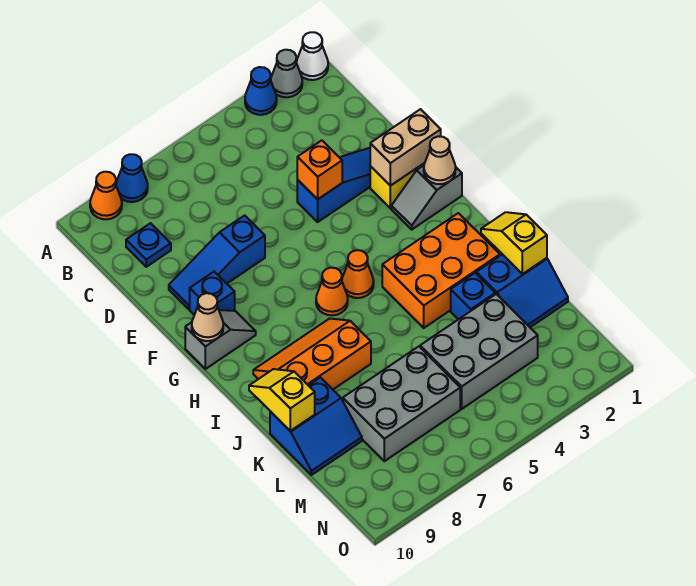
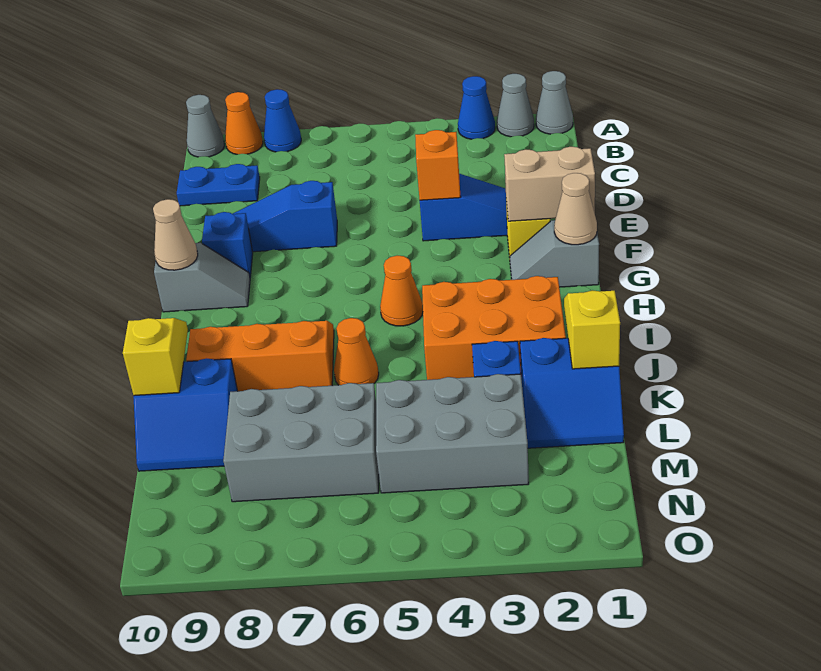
white 1x1 cone [297,32,328,80] -> grey 1x1 cone [536,71,573,134]
none -> grey 1x1 cone [186,95,224,157]
blue 1x1 plate [126,223,171,267] -> blue 1x2 plate [177,164,260,206]
orange 1x1 cone [316,268,348,315] -> orange 1x1 cone moved to [334,318,379,385]

